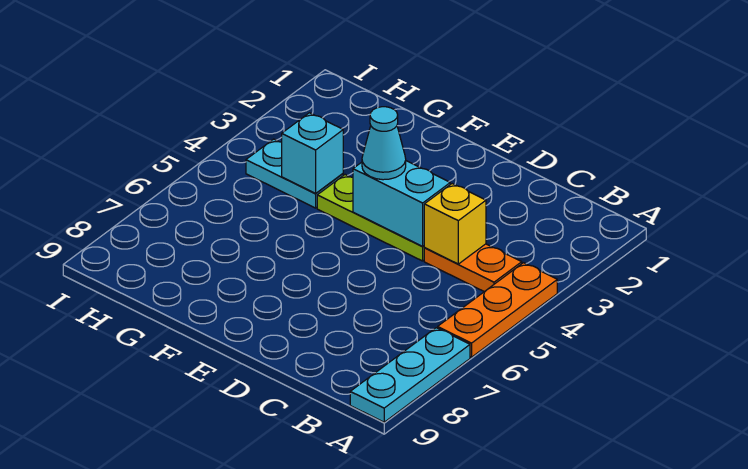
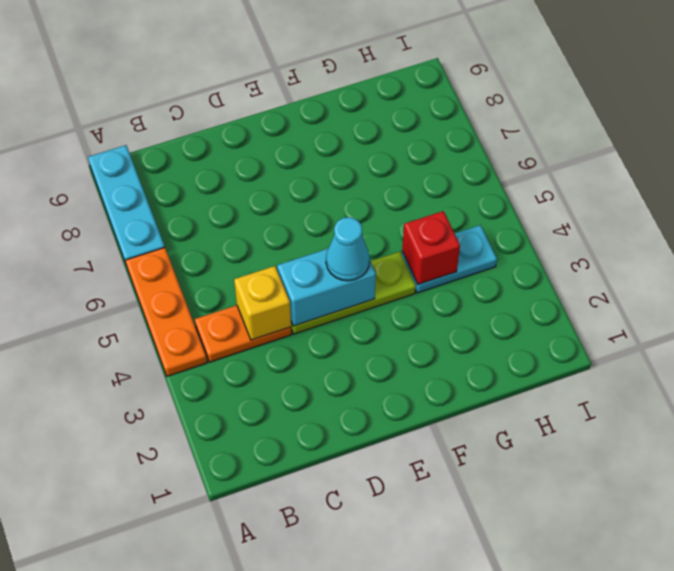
cyan 1x1 brick [282,113,343,193] -> red 1x1 brick [402,211,460,284]

